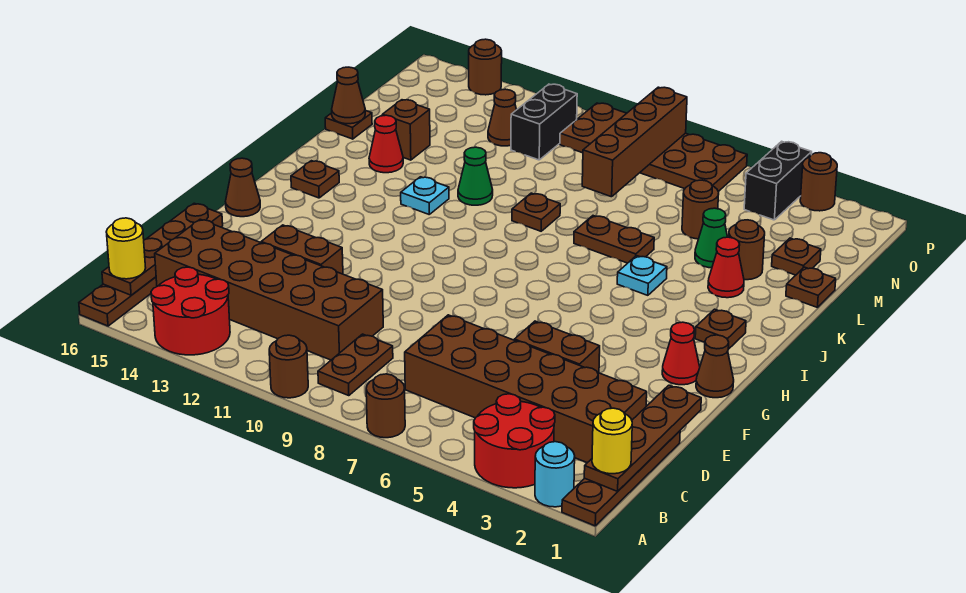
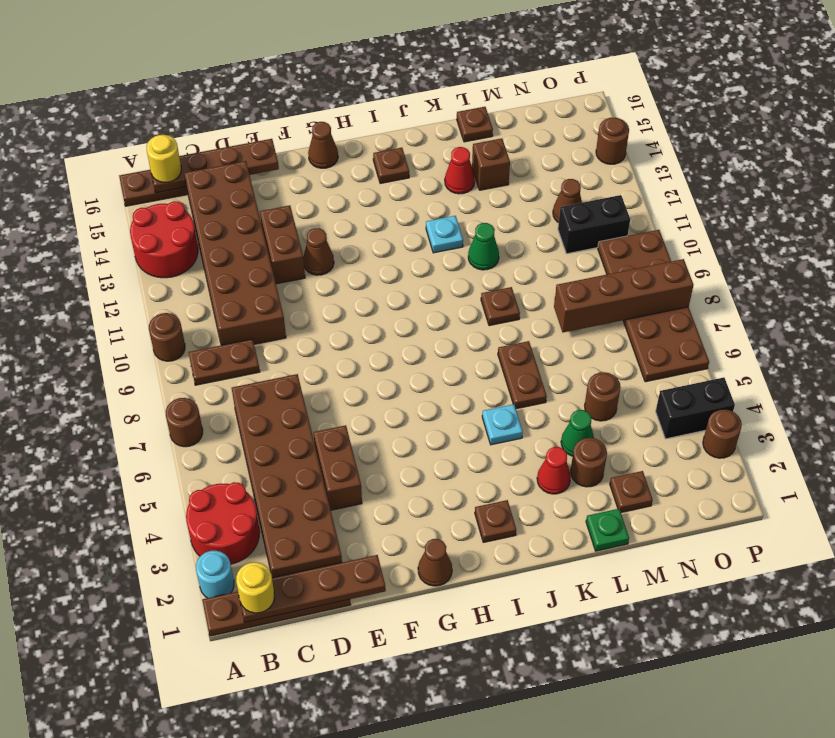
red 1x1 cone [662,322,700,385] -> none
brown 1x1 plate [786,267,836,307] -> green 1x1 plate [586,509,629,551]
brown 1x1 cone [332,67,365,124] -> brown 1x1 cone moved to [303,228,334,275]

